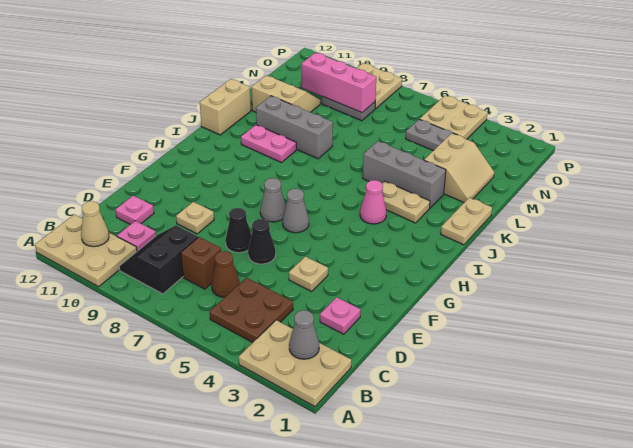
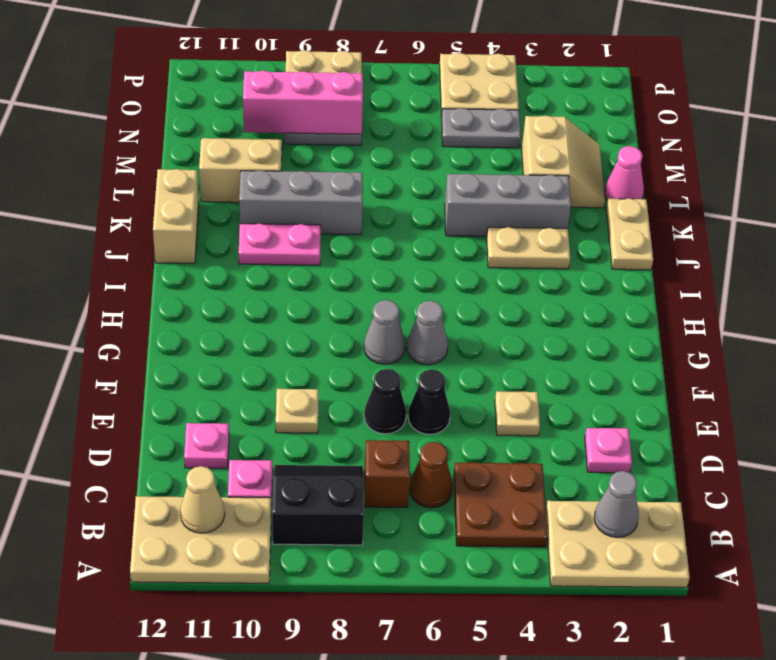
black 2x2 slope [119,225,198,294] -> black 2x2 slope turned to [272,465,364,545]
pink 1x1 cone [360,180,387,224] -> pink 1x1 cone moved to [605,146,644,200]

